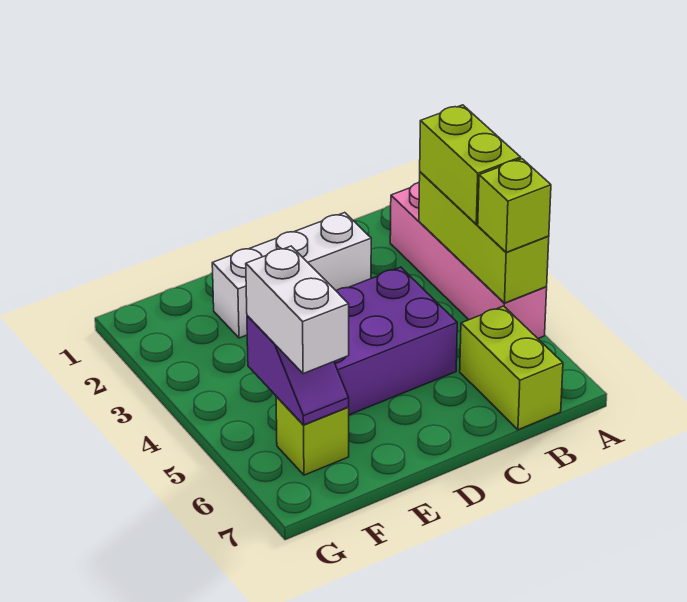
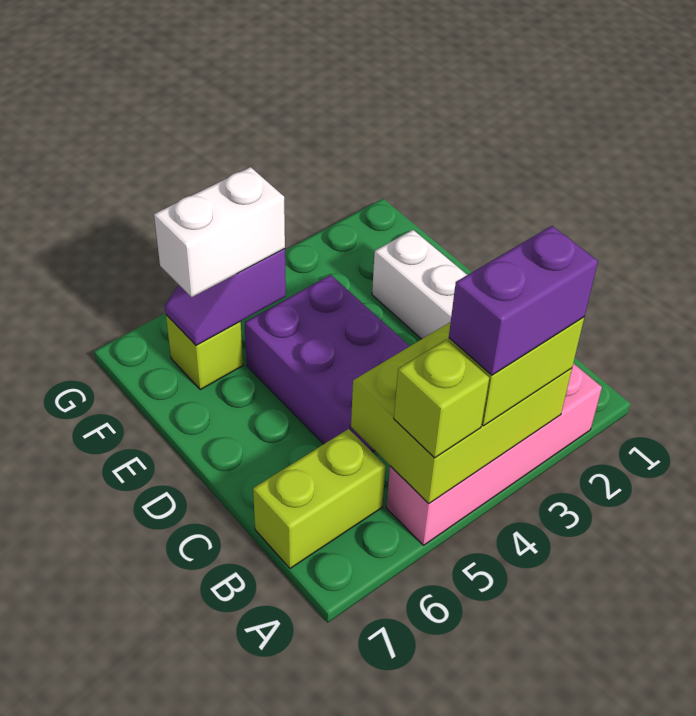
lime 1x3 brick [419,172,549,303] -> lime 2x3 brick [351,322,572,504]
none -> purple 1x2 brick [449,226,598,375]

